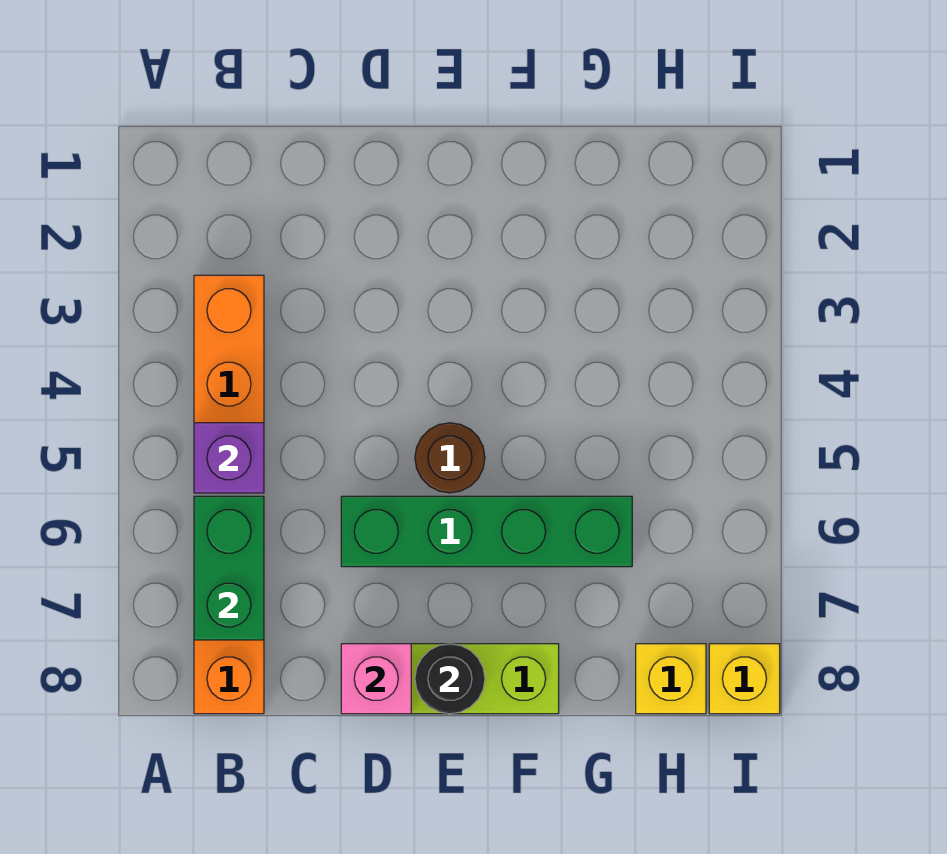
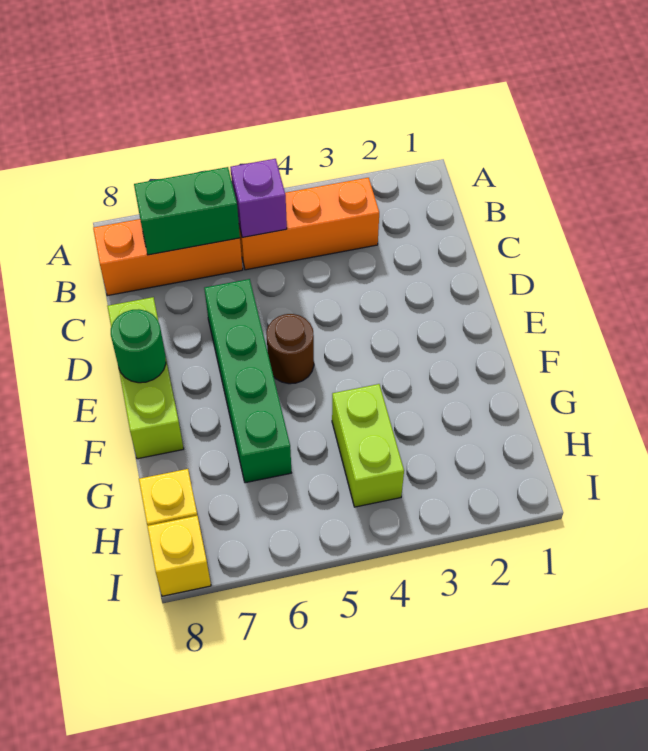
pink 1x1 brick [341,644,411,714] -> none
black 1x1 round brick [415,644,485,714] -> green 1x1 round brick [111,309,166,383]
none -> lime 1x2 brick [332,384,404,507]

